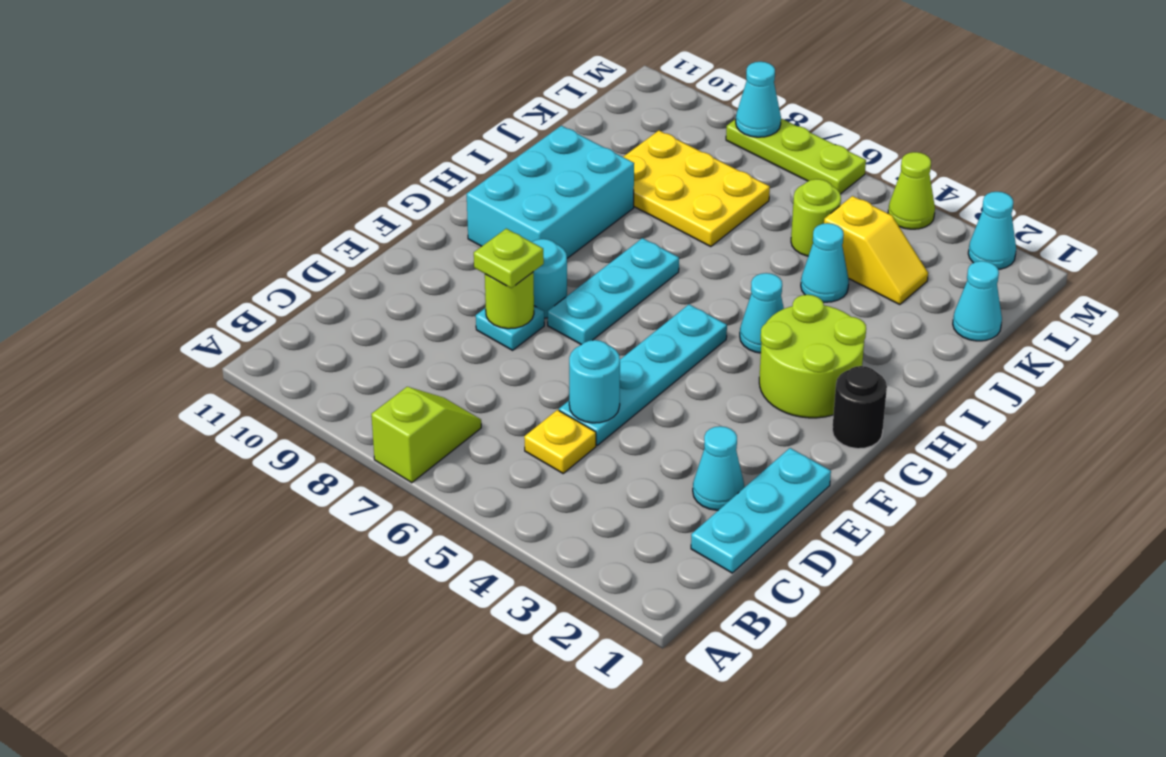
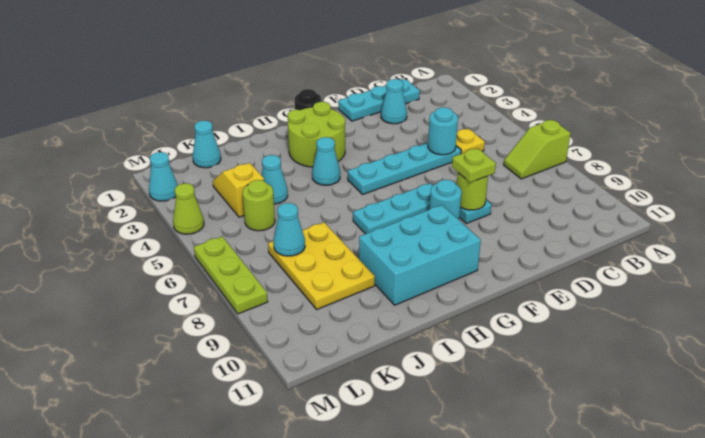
cyan 1x1 cone [736,62,781,137] -> cyan 1x1 cone moved to [274,203,305,256]

